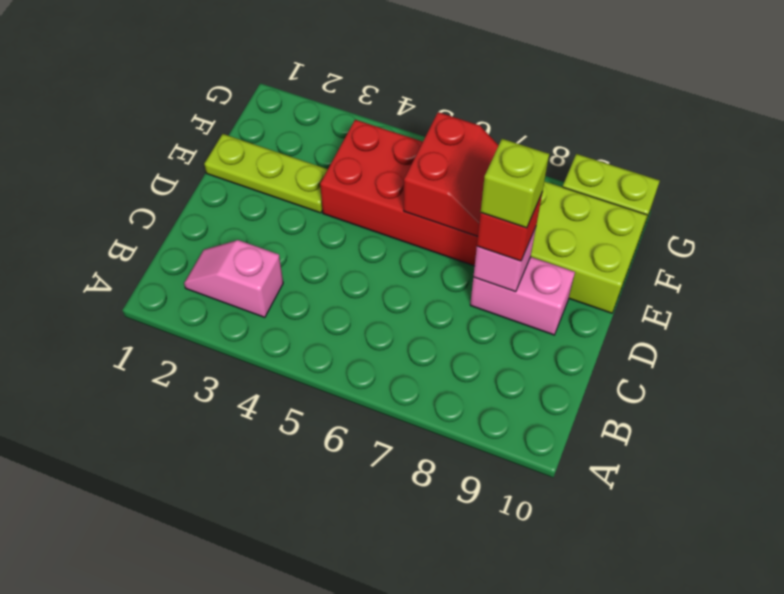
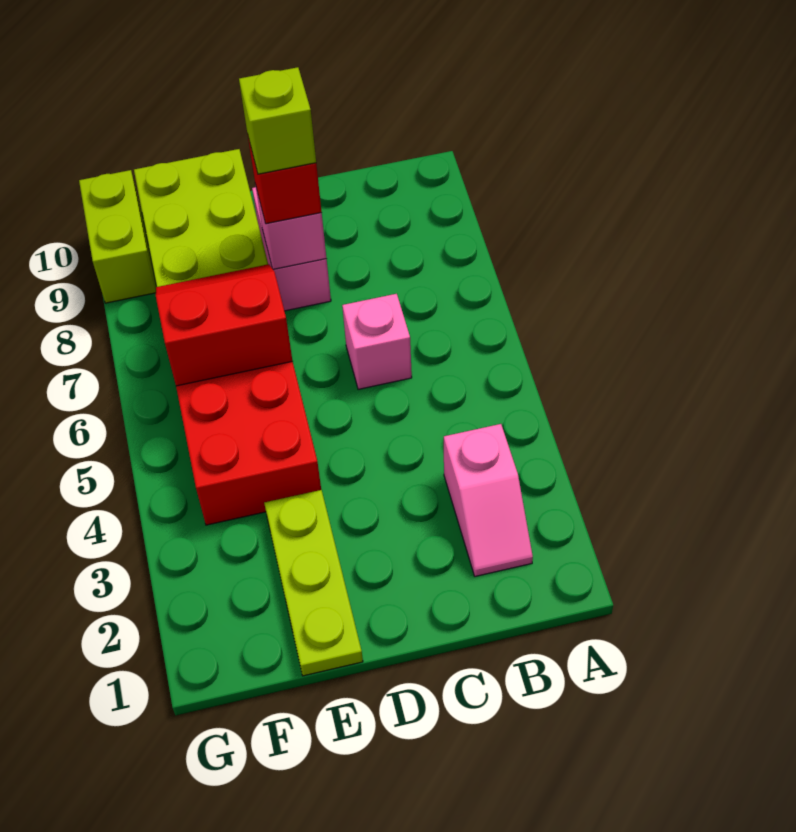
none -> pink 1x1 brick [342,294,412,389]

